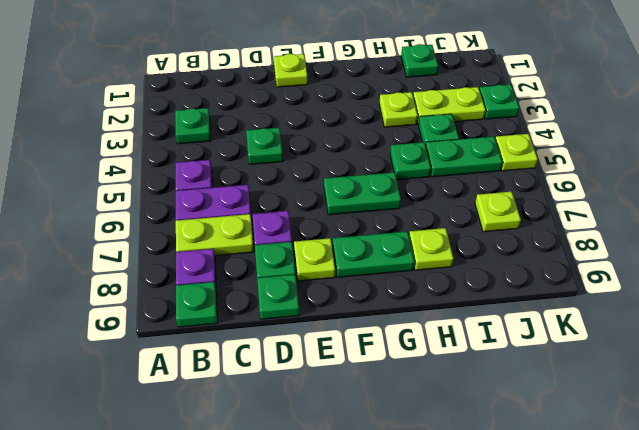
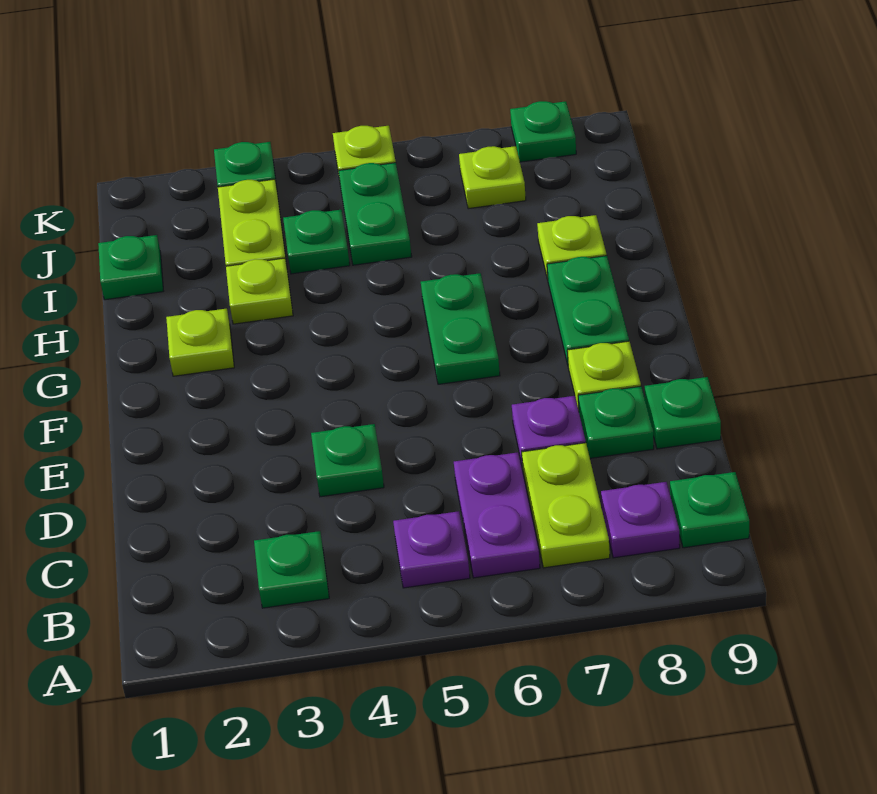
lime 1x1 plate [274,54,308,87] -> lime 1x1 plate moved to [166,309,234,376]
green 1x1 plate [390,142,431,180] -> green 1x1 plate moved to [510,101,576,162]

